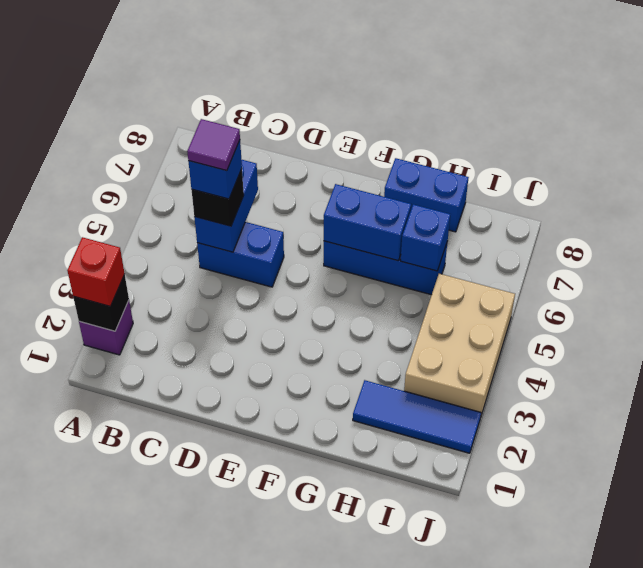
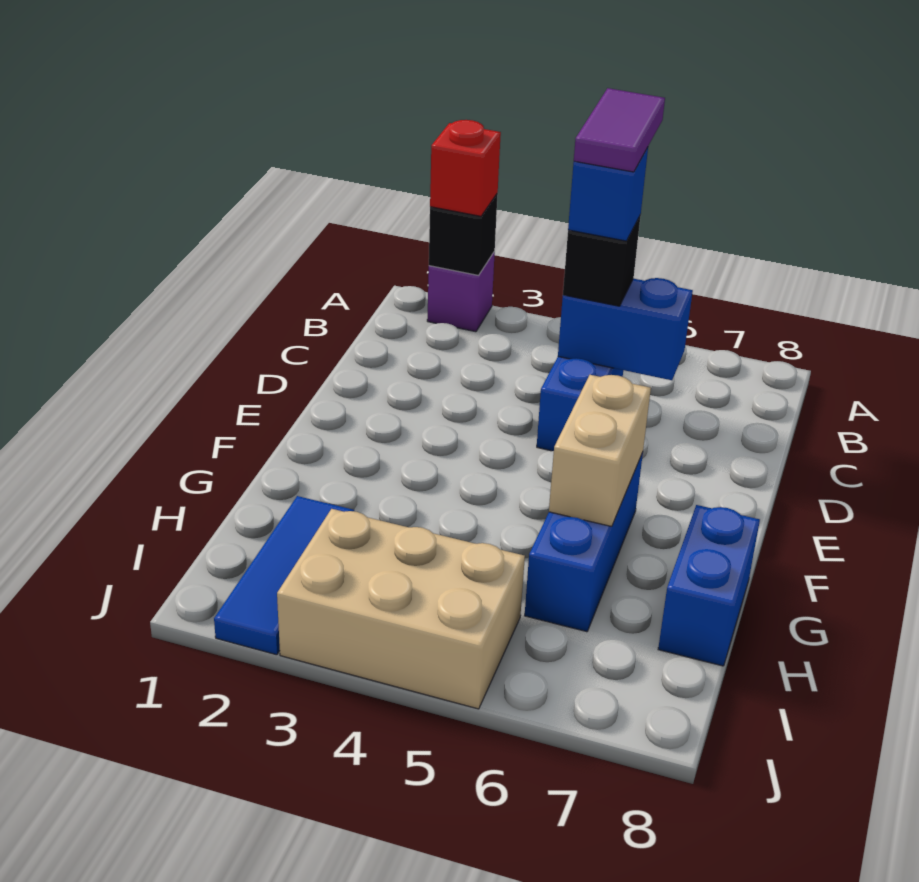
purple 1x1 tile [187,119,240,171] -> purple 1x2 tile [574,88,665,172]
blue 1x2 brick [324,184,411,261] -> tan 1x2 brick [549,375,651,526]
blue 1x1 brick [401,204,450,271] -> none

